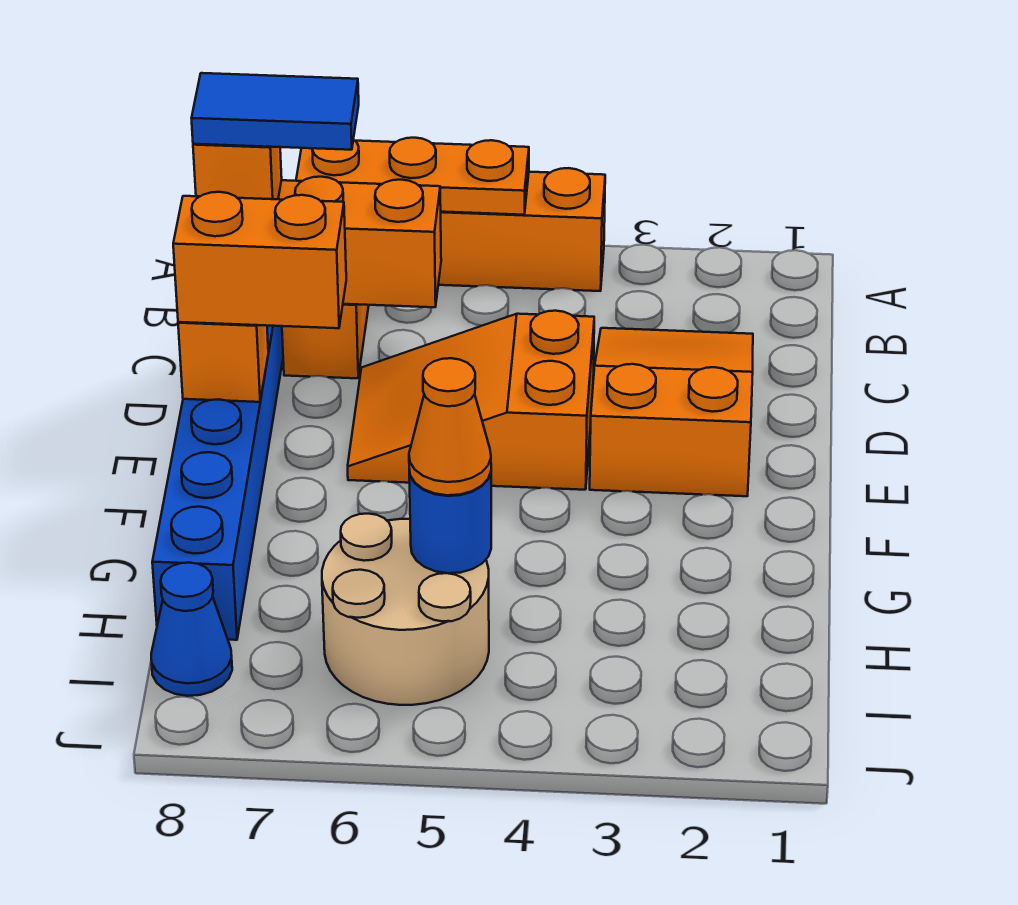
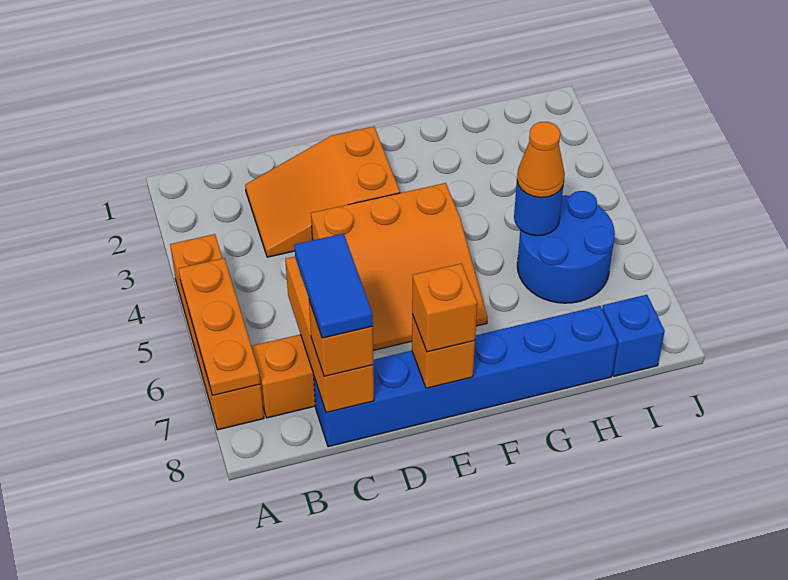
orange 2x3 slope [348,311,594,490] -> orange 3x3 slope [311,183,487,350]
orange 1x2 brick [173,192,346,328] -> orange 1x1 brick [412,264,477,352]
tan 2x2 round brick [322,514,489,705] -> blue 2x2 round brick [517,191,615,303]
blue 1x1 cone [151,563,232,696] -> blue 1x1 brick [602,295,665,376]

